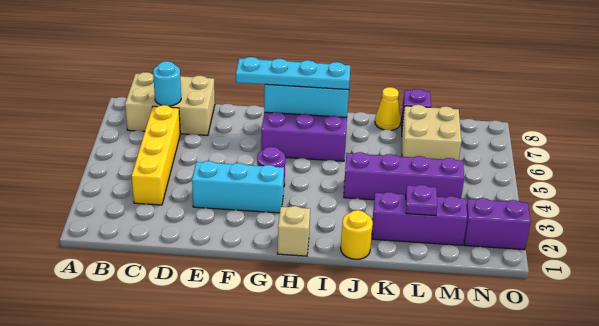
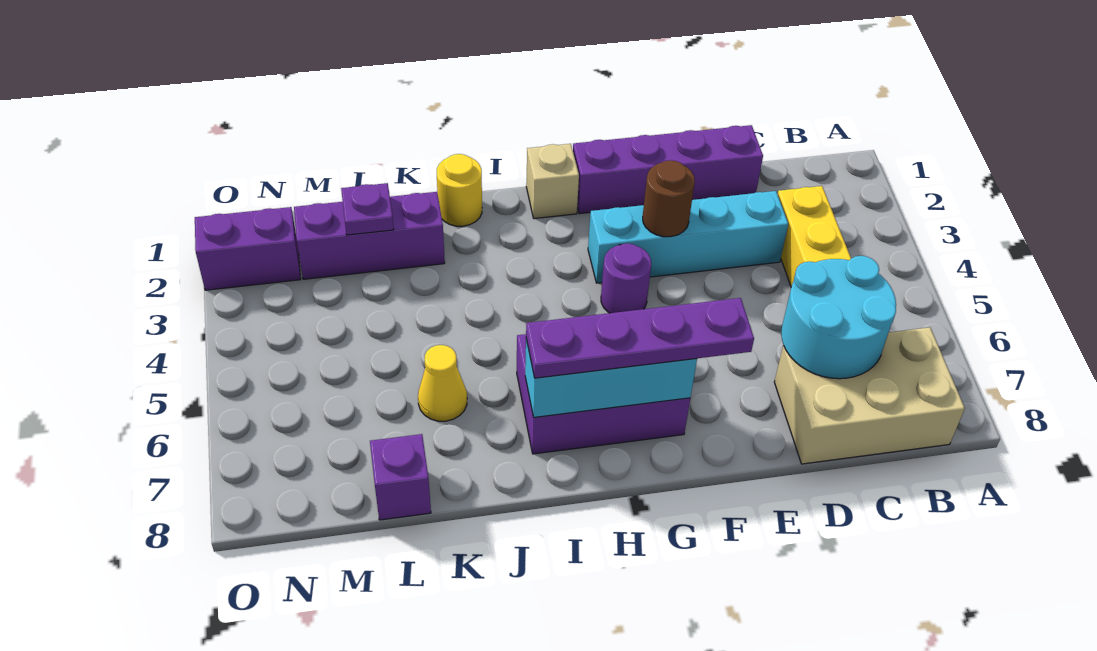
cyan 1x1 round brick [153,61,181,106] -> cyan 2x2 round brick [781,256,896,379]
cyan 1x3 brick [192,161,284,213] -> cyan 1x4 brick [588,191,788,283]
none -> brown 1x1 round brick [643,160,695,237]
cyan 1x4 plate [236,57,350,90] -> purple 1x4 plate [526,298,754,378]
purple 1x4 brick [344,152,464,200] -> purple 1x4 brick moved to [573,125,763,214]
yellow 1x1 cone [375,87,401,130] -> yellow 1x1 cone moved to [418,345,467,421]
tan 2x2 brick [402,105,461,160] -> none

